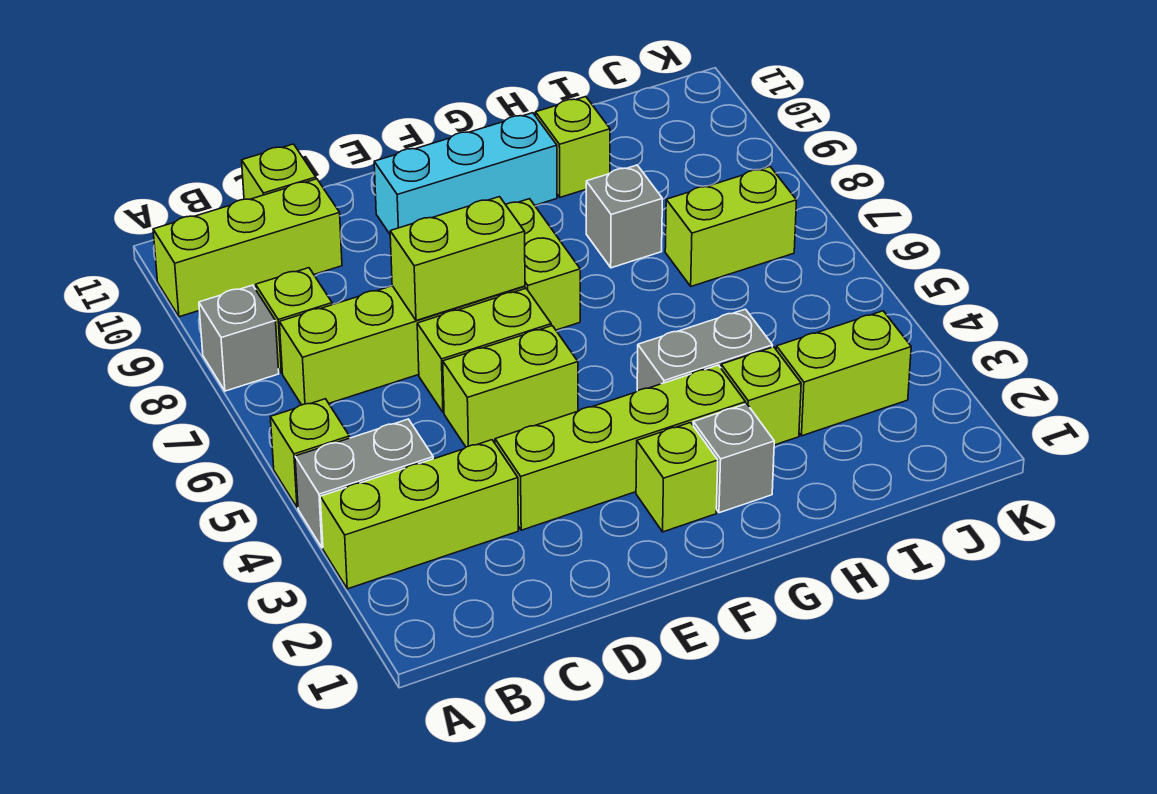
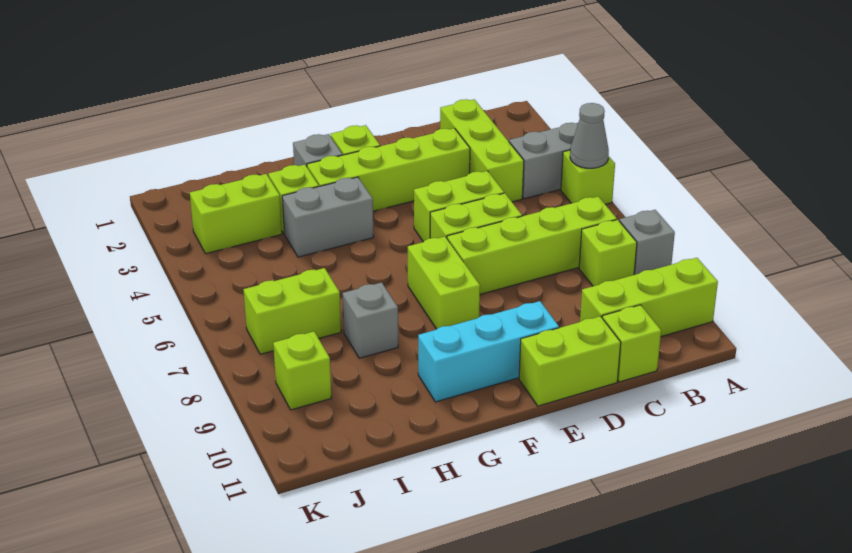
lime 1x3 brick [320,440,518,589] -> lime 1x3 brick turned to [440,99,524,202]
none -> grey 1x1 cone [570,103,609,168]
lime 1x2 brick [390,197,525,321] -> lime 1x2 brick moved to [519,316,621,406]
lime 1x1 brick [536,97,610,197] -> lime 1x1 brick moved to [273,332,331,410]

